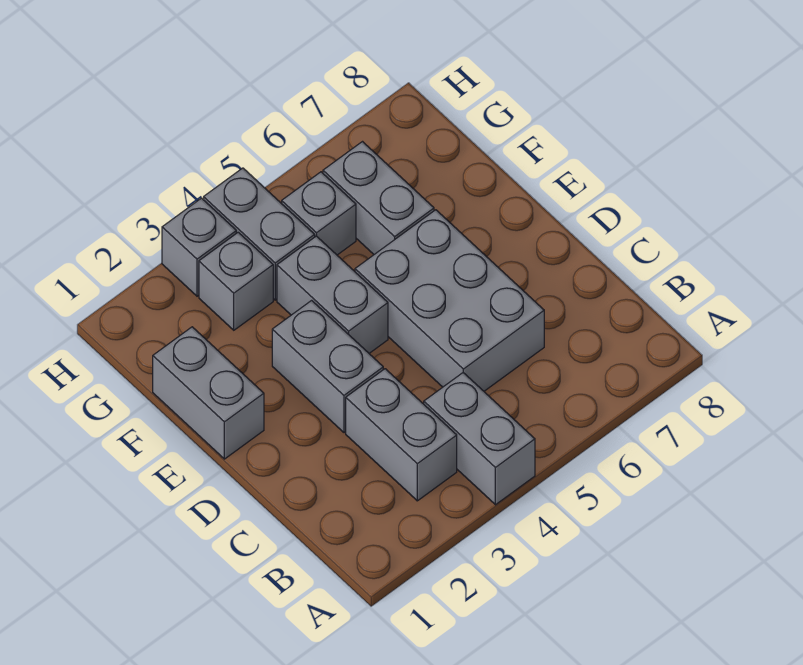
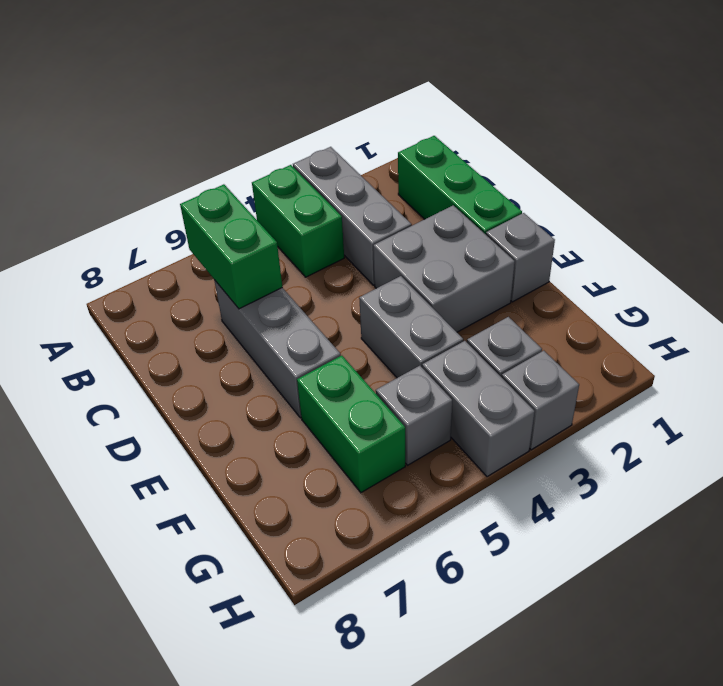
grey 1x2 brick [424,373,535,505] -> green 1x2 brick [252,165,344,277]
none -> green 1x3 brick [398,136,522,234]
grey 1x2 brick [346,369,457,501] -> grey 1x3 brick [293,147,412,285]
none -> green 1x2 brick [180,184,282,309]
grey 2x3 brick [355,210,544,391] -> grey 1x3 brick [214,280,341,418]
grey 1x2 brick [272,300,383,433] -> grey 2x2 brick [373,205,515,332]
grey 1x2 brick [153,327,264,459] -> grey 1x1 brick [486,213,555,302]
grey 1x2 brick [323,142,434,254] -> green 1x2 brick [297,356,405,493]

